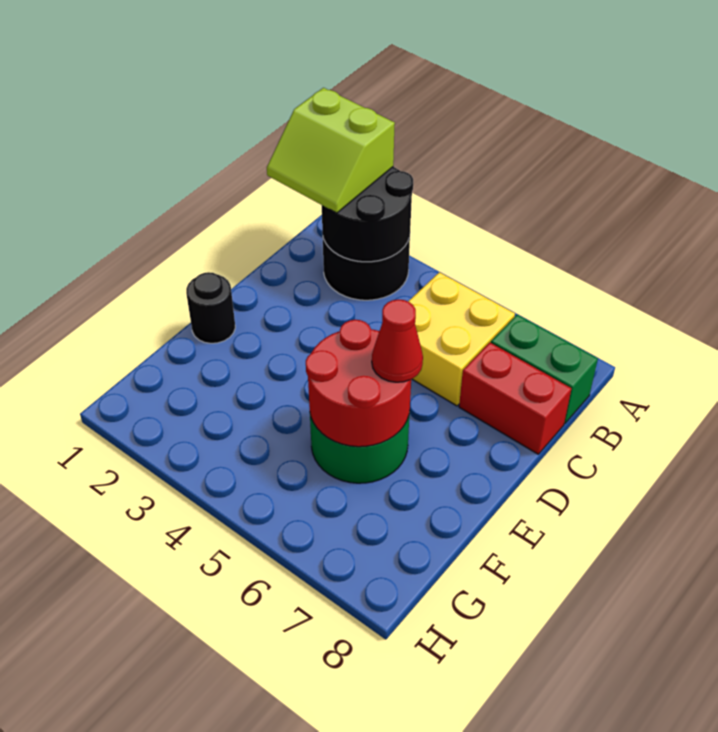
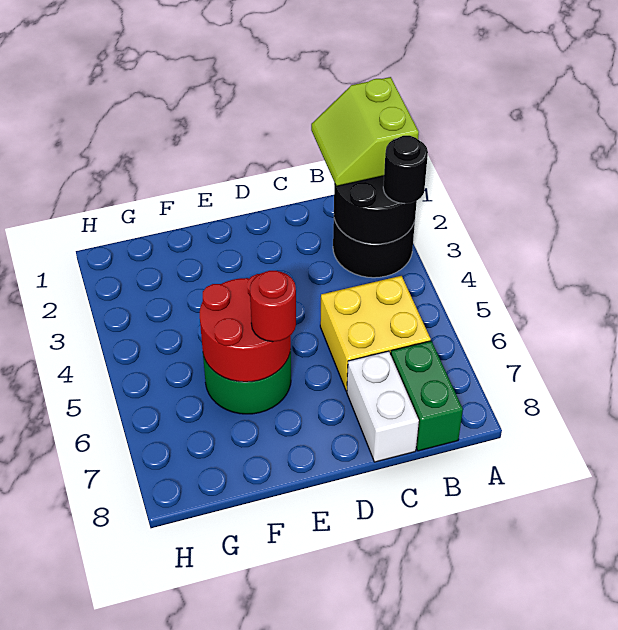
red 1x2 brick [459,343,571,454] -> white 1x2 brick [347,351,419,462]
black 1x1 round brick [186,272,235,343] -> black 1x1 round brick moved to [383,136,428,203]
red 1x1 cone [372,299,423,382] -> red 1x1 round brick [250,271,296,342]

